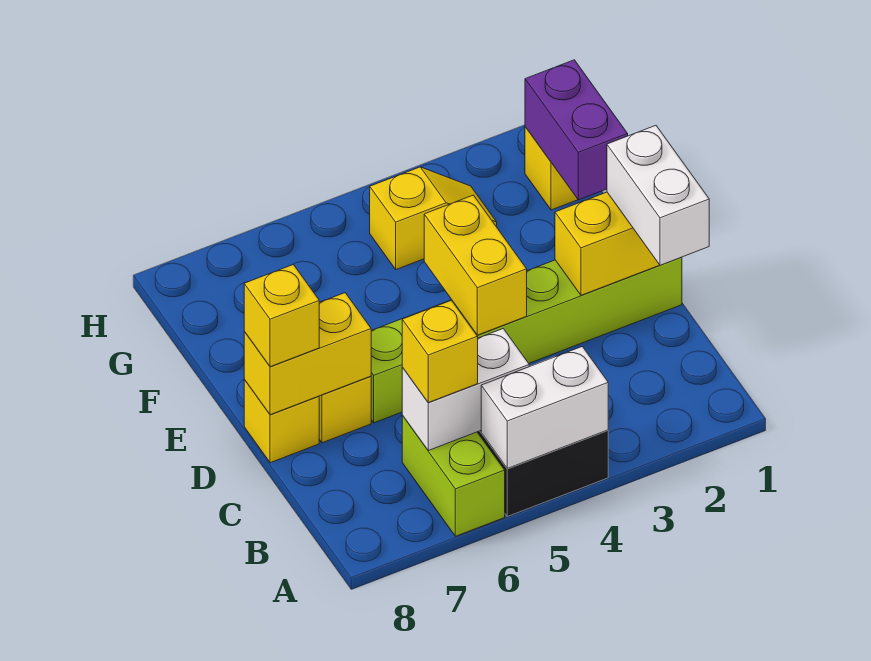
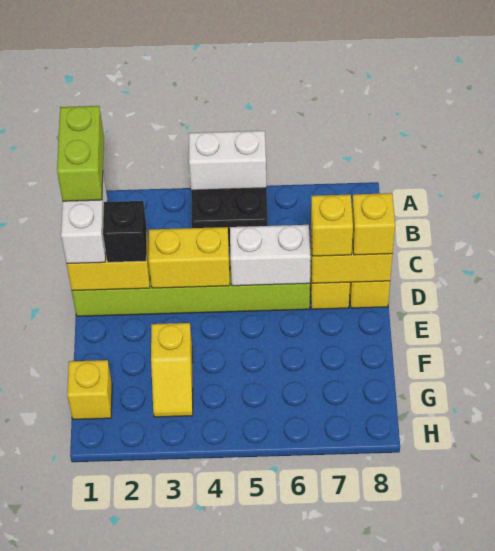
lime 1x2 brick [402,415,505,536] -> lime 1x2 brick moved to [57,106,104,201]
white 1x2 brick [402,329,529,450] -> white 1x2 brick moved to [230,225,311,286]
yellow 1x1 brick [402,300,478,403] -> yellow 1x1 brick moved to [311,194,353,256]
none -> black 1x1 brick [103,201,147,262]
yellow 1x2 brick [424,195,527,335] -> yellow 1x2 brick turned to [148,227,230,288]
purple 1x2 brick [525,60,628,200] -> none
yellow 1x2 slope [370,167,497,270] -> yellow 1x2 slope turned to [151,323,193,417]

